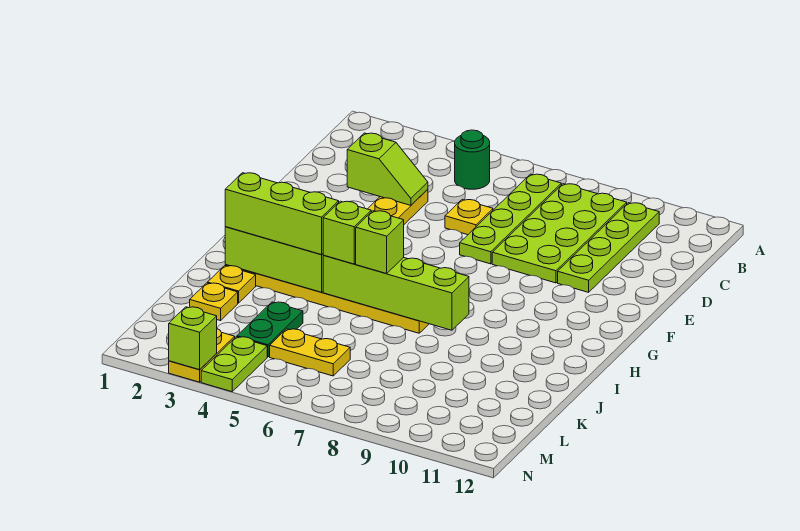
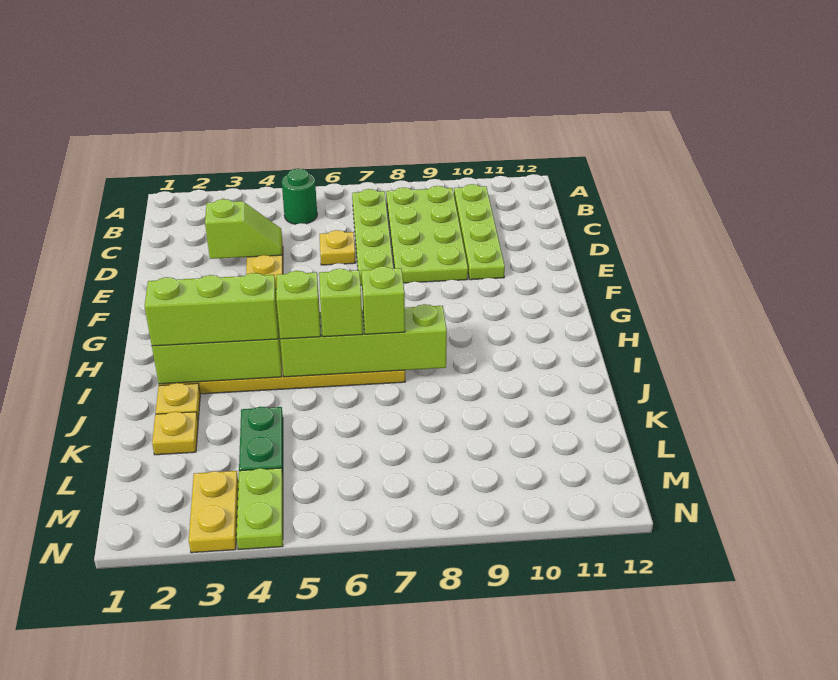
yellow 1x2 plate [270,329,350,376] -> none
lime 1x1 brick [169,307,217,370] -> lime 1x1 brick moved to [361,266,405,334]

